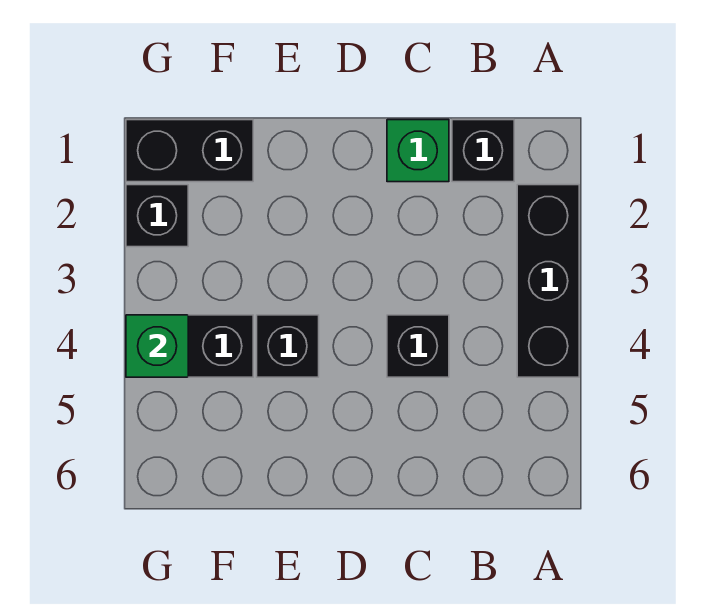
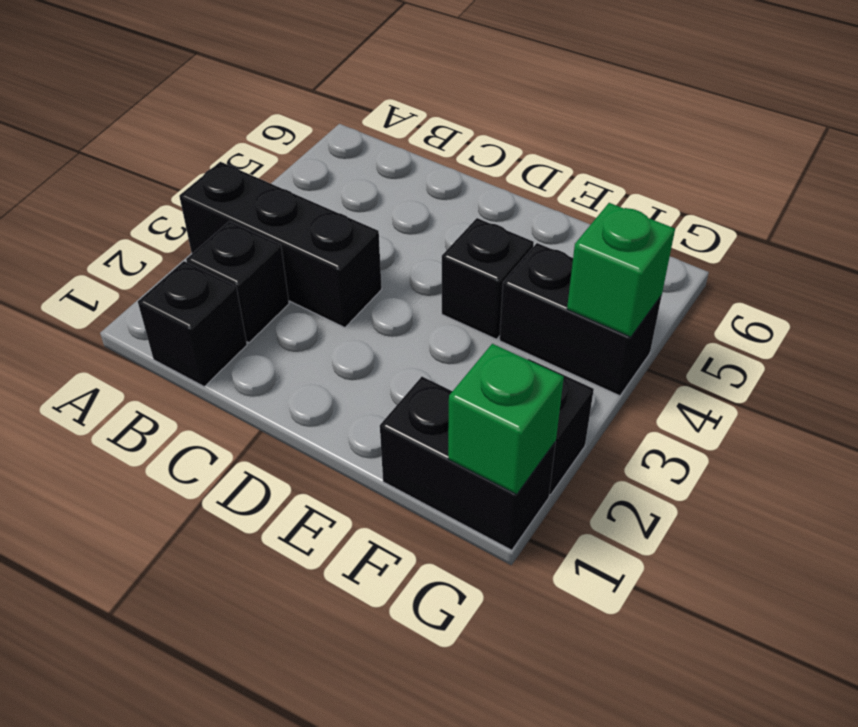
black 1x3 brick [517,185,579,377] -> black 1x3 brick turned to [179,162,382,328]
green 1x1 brick [387,120,449,182] -> green 1x1 brick moved to [448,344,564,494]
black 1x1 brick [387,315,449,377] -> black 1x1 brick moved to [186,221,289,343]

